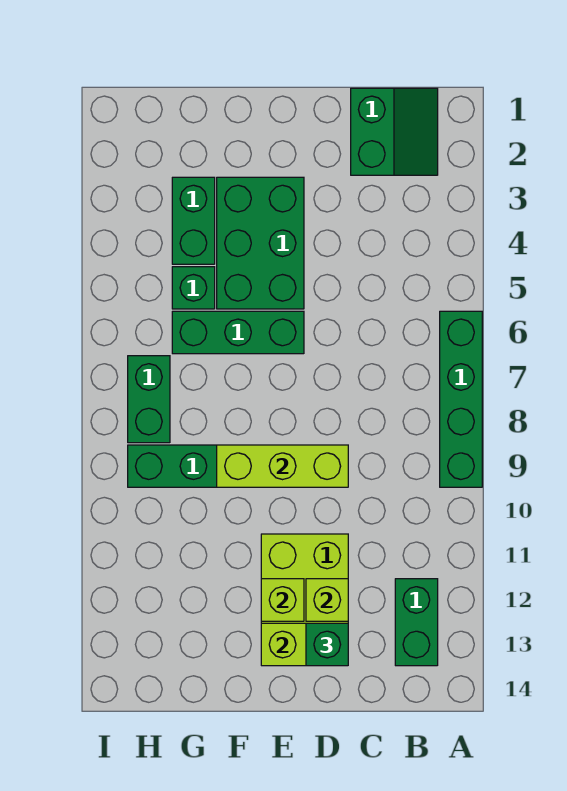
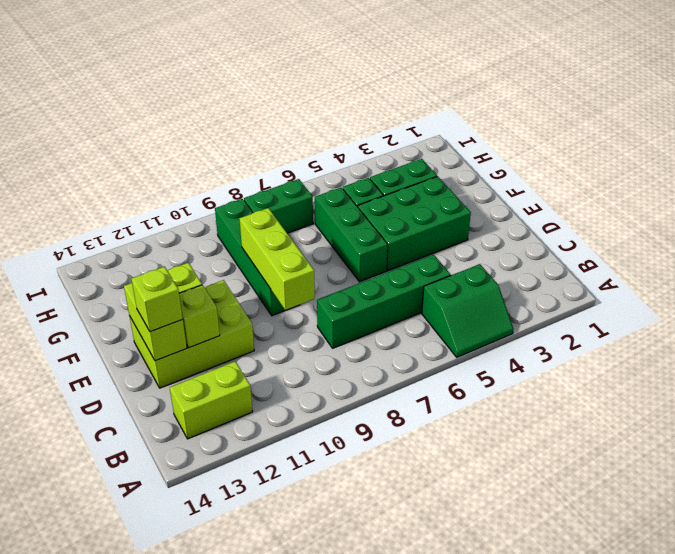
green 1x4 brick [440,311,482,487] -> green 1x4 brick moved to [317,255,451,348]
green 2x2 slope [351,88,438,175] -> green 2x2 slope moved to [422,264,513,357]
green 1x2 brick [395,579,438,666] -> lime 1x2 brick [170,361,253,439]
green 1x1 brick [306,623,348,666] -> lime 1x1 brick [131,267,183,332]

